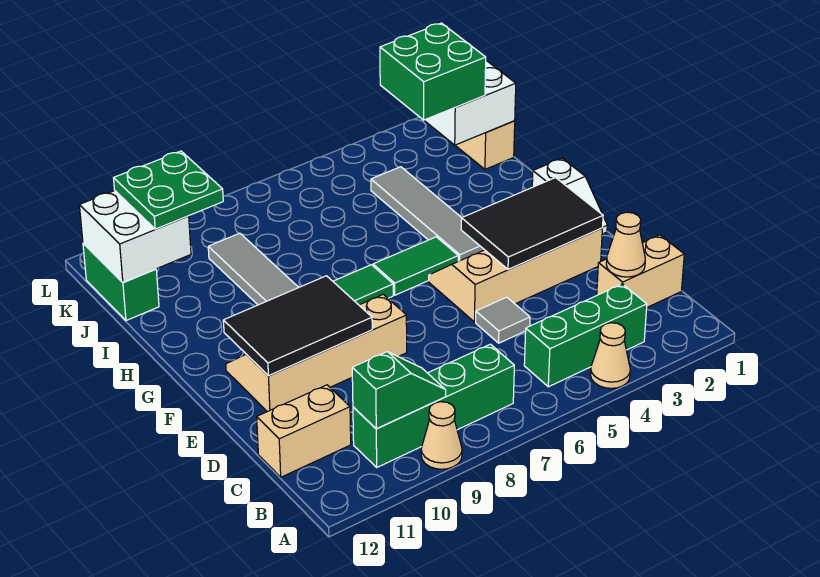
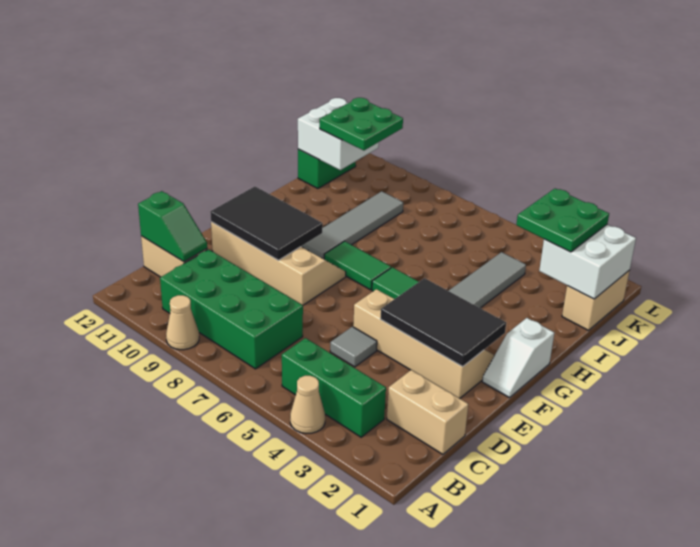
green 1x4 brick [353,344,514,467] -> green 2x4 brick [160,249,303,369]
green 1x2 slope [352,352,446,429] -> green 1x2 slope moved to [138,191,207,262]
tan 1x1 cone [606,212,645,277] -> none
green 2x2 brick [380,23,486,120] -> green 2x2 plate [516,189,609,252]

